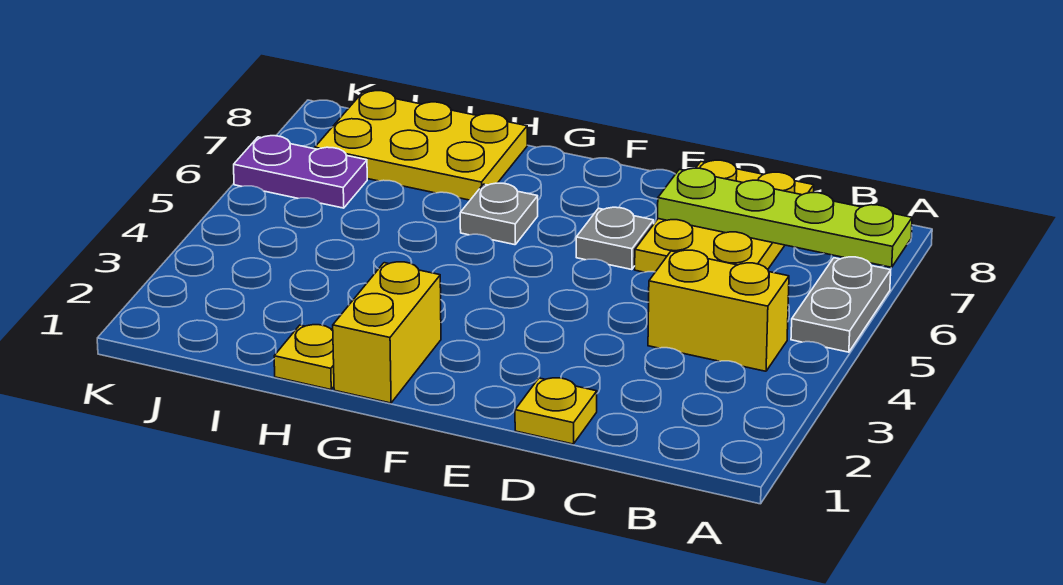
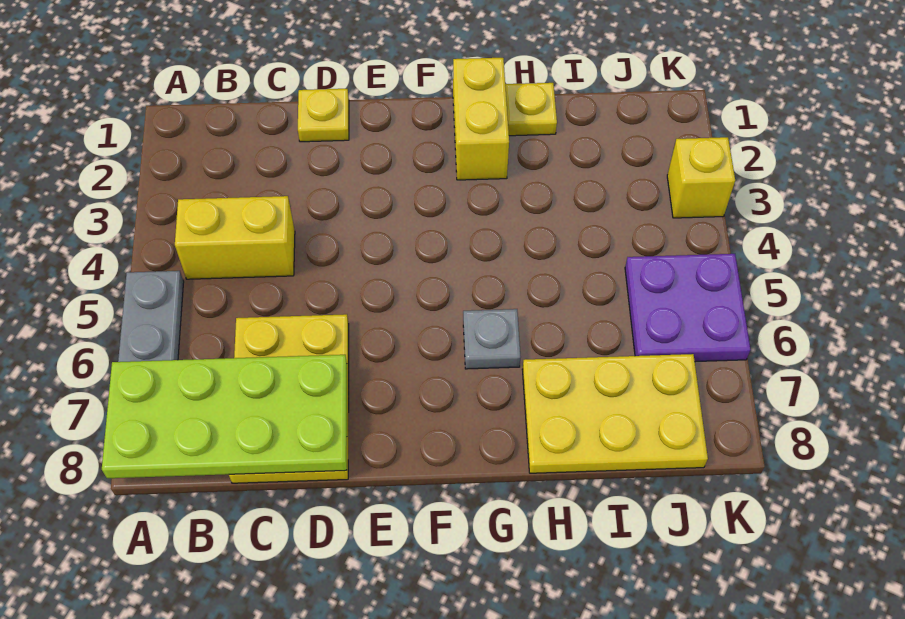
lime 1x4 plate [658,168,912,267] -> lime 2x4 plate [102,355,347,478]
grey 1x1 plate [576,207,654,270] -> none
purple 1x2 plate [234,136,367,208] -> purple 2x2 plate [625,254,751,362]
none -> yellow 1x1 brick [667,137,735,218]

